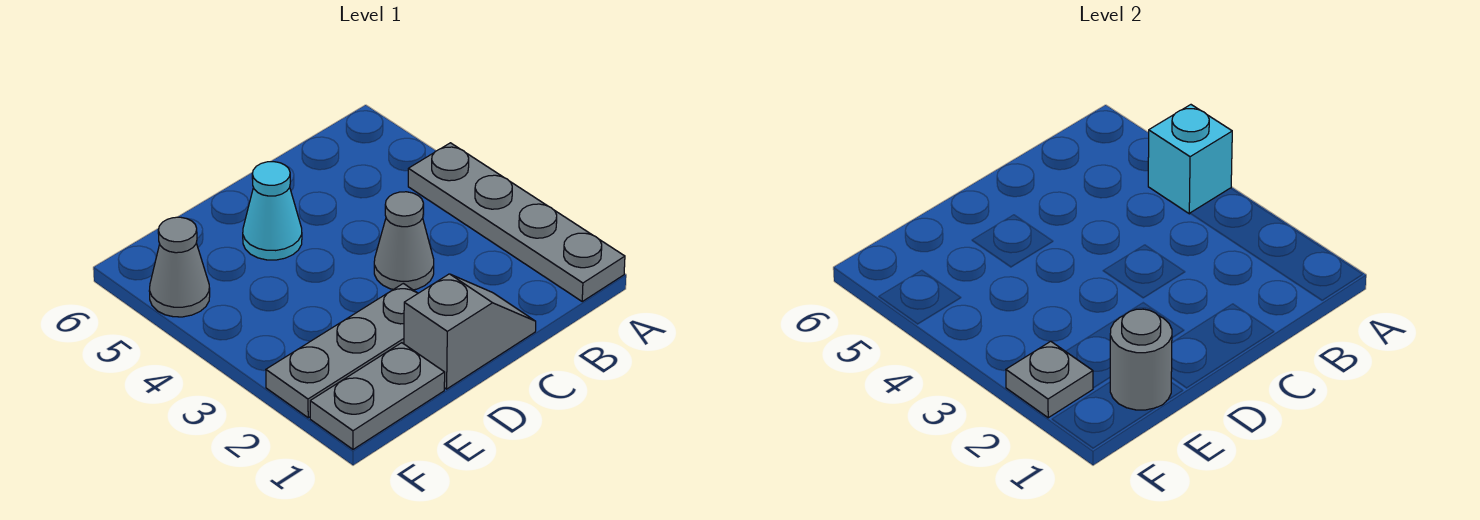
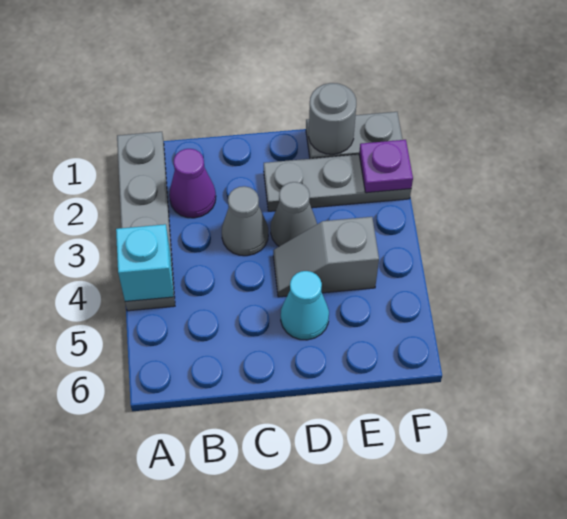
none -> purple 1x1 cone [169,149,216,218]
grey 1x2 slope [404,274,536,389] -> grey 1x2 slope moved to [273,217,379,297]
grey 1x1 plate [1006,341,1093,418] -> purple 1x1 plate [359,140,413,193]
grey 1x1 cone [149,217,210,317] -> grey 1x1 cone moved to [271,182,317,246]

